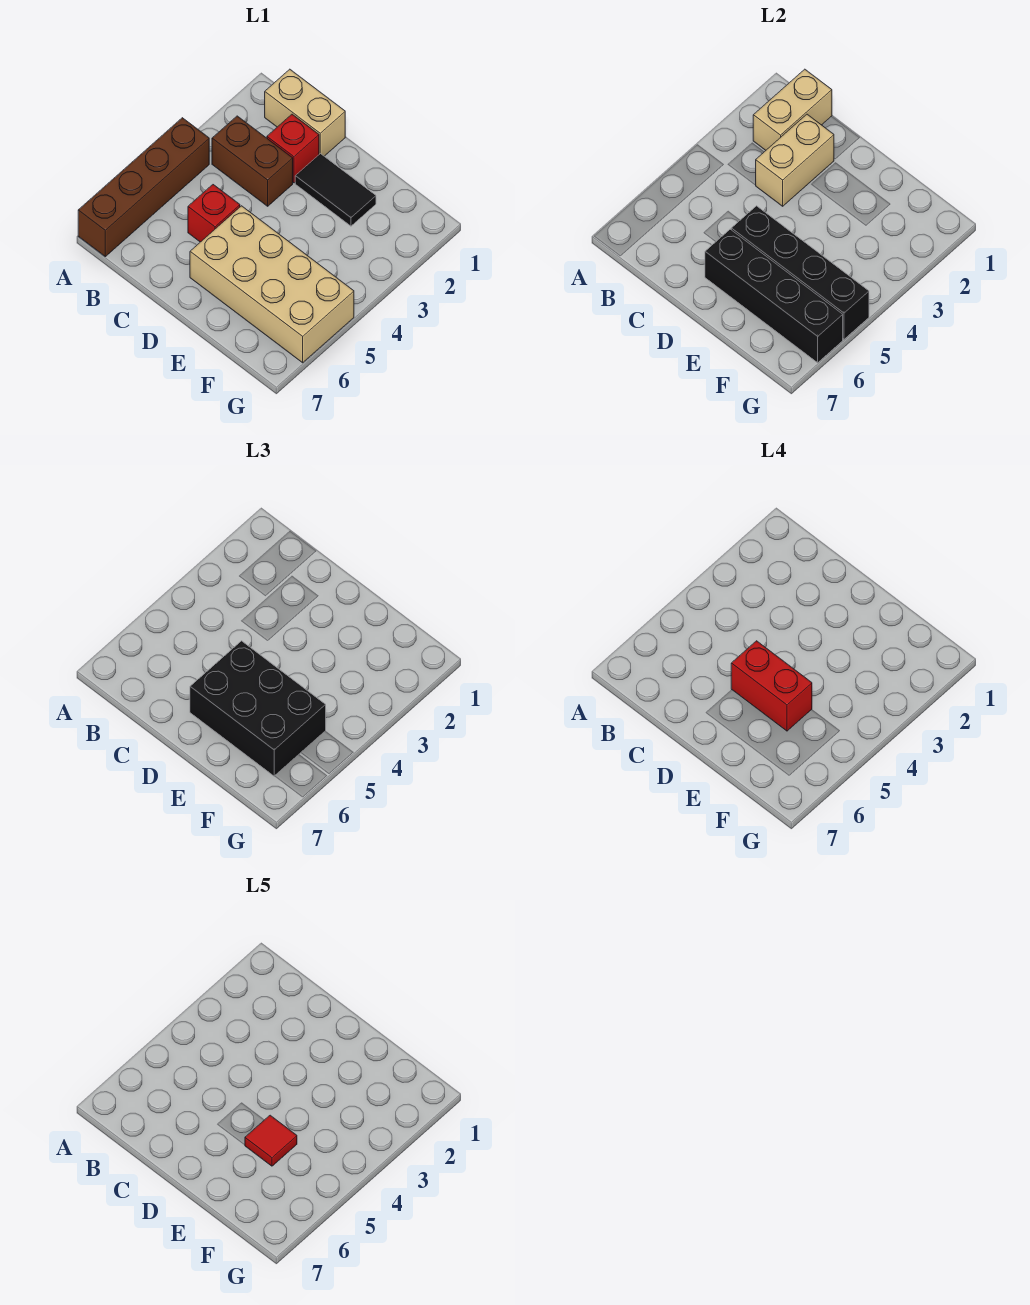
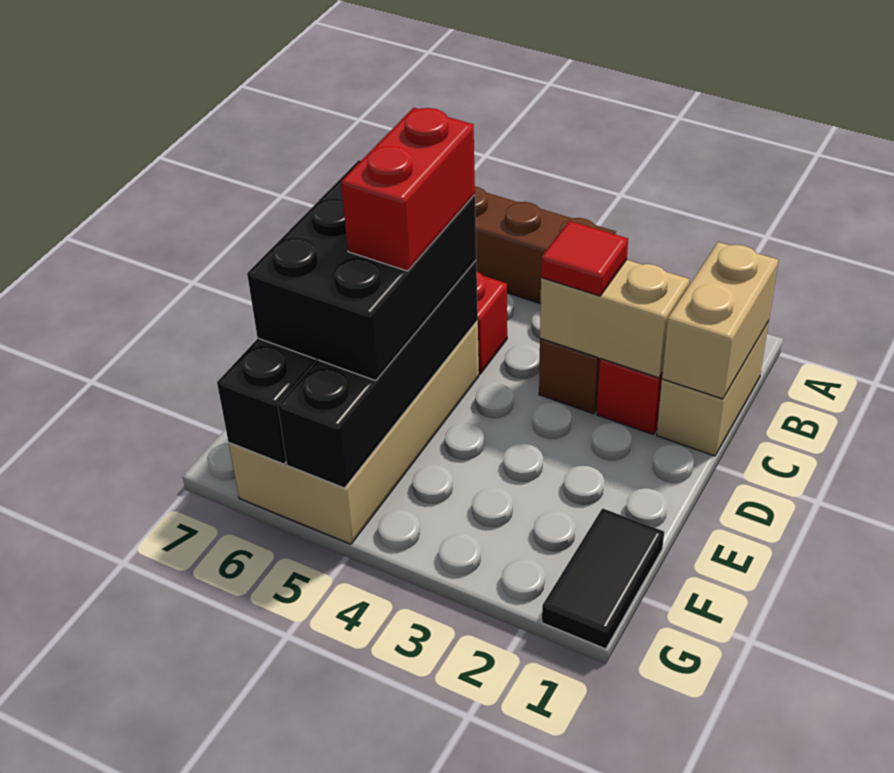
tan 1x2 brick [753,69,832,150] -> tan 1x2 brick turned to [662,242,778,399]
black 1x2 tile [295,153,376,226] -> black 1x2 tile moved to [542,508,664,649]
red 1x1 tile [245,1115,297,1166] -> red 1x1 tile moved to [541,221,628,296]

